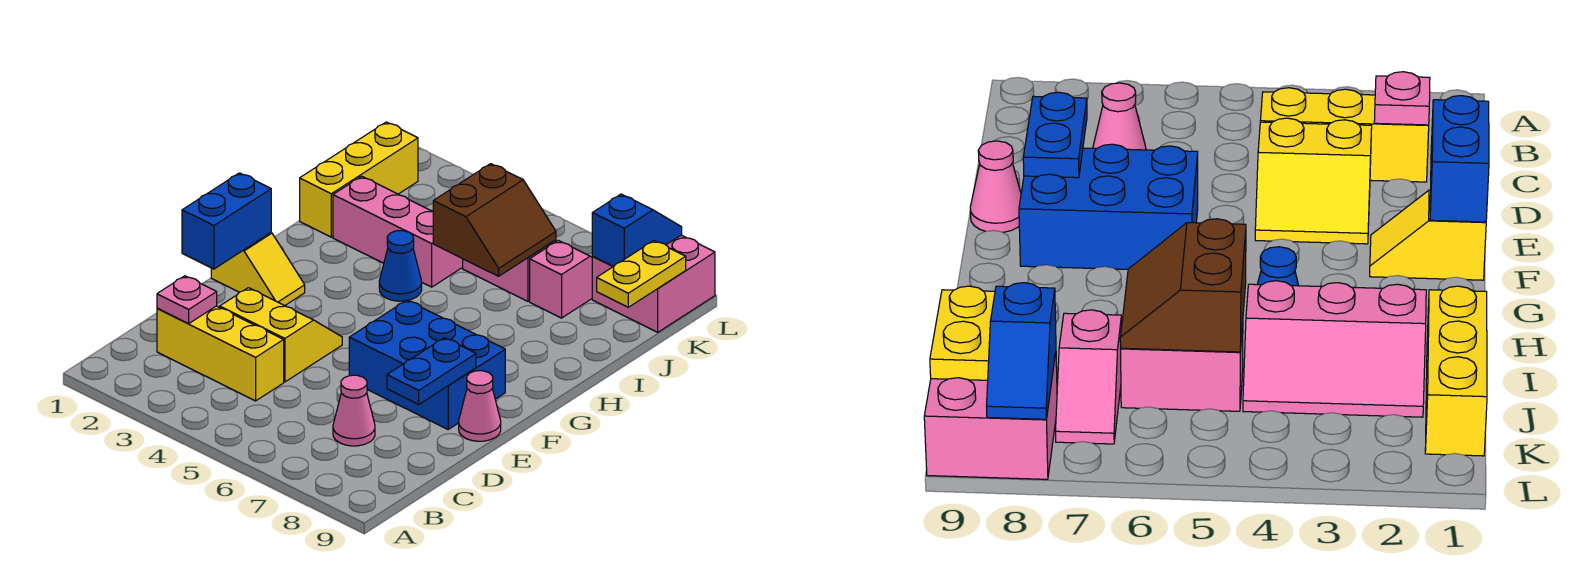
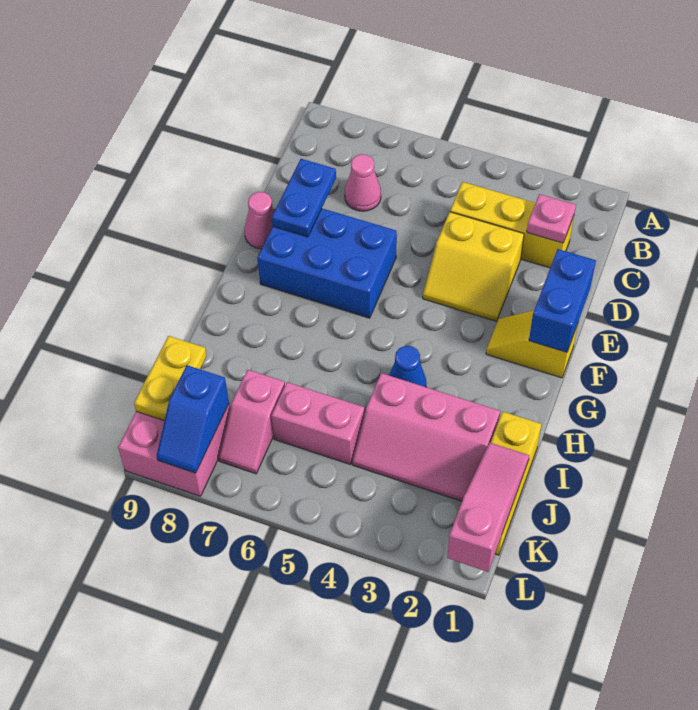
brown 2x2 slope [433,164,556,276] -> none
none -> pink 1x3 slope [447,443,529,572]

